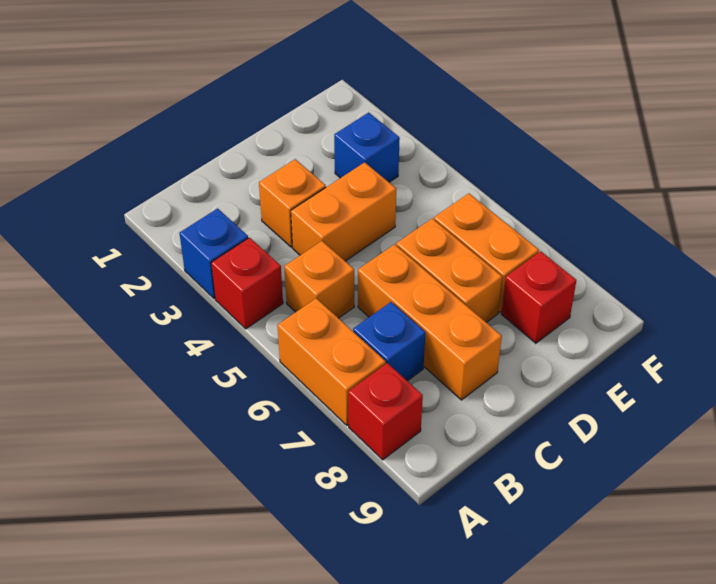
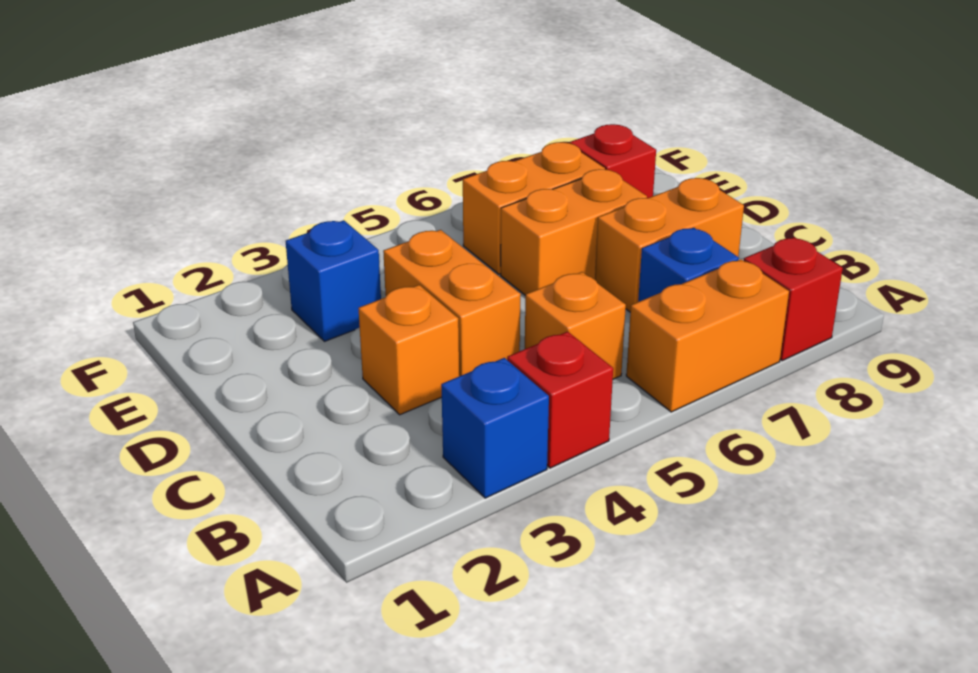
orange 1x3 brick [358,244,502,400] -> orange 1x2 brick [595,178,744,312]

